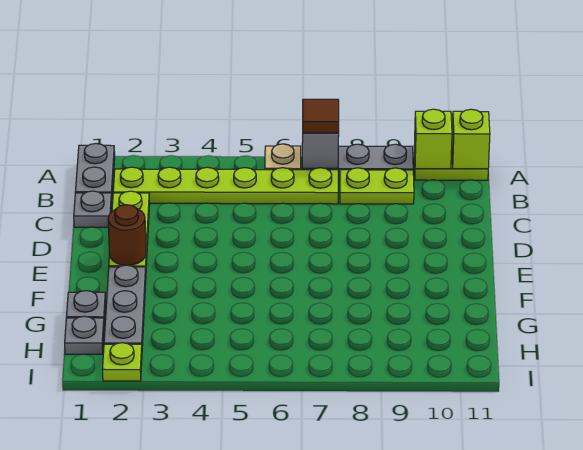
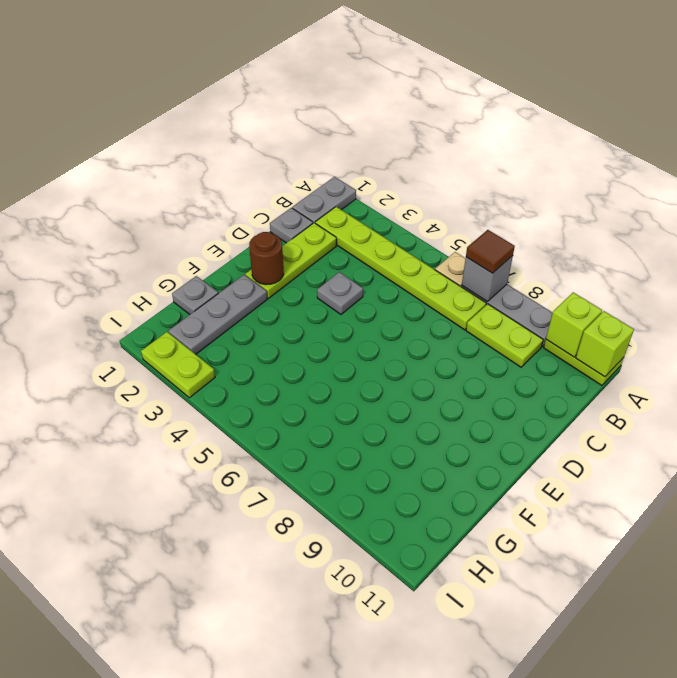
grey 1x1 plate [65,316,104,354] -> grey 1x1 plate moved to [317,272,363,314]
lime 1x1 plate [102,343,142,381] -> lime 1x2 plate [141,332,215,398]

